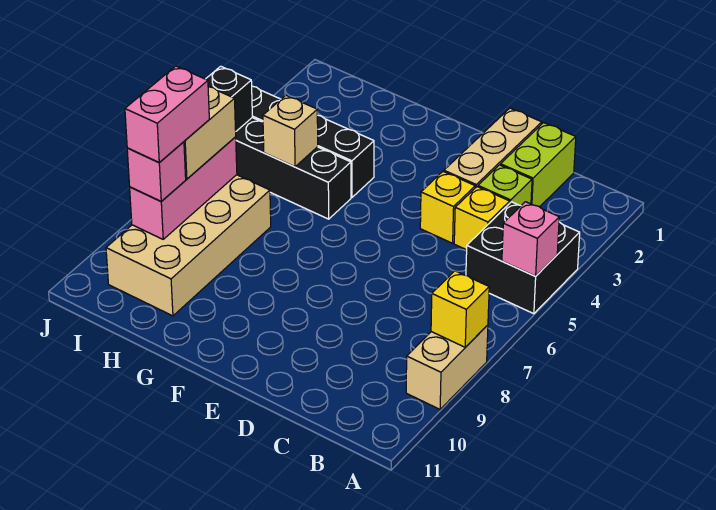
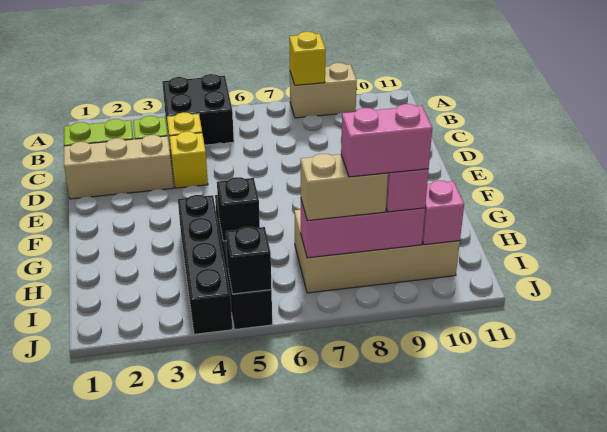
pink 1x1 brick [502,202,559,276] -> pink 1x1 brick moved to [422,181,464,245]
tan 1x1 brick [263,95,318,167] -> black 1x1 brick [217,177,260,241]

